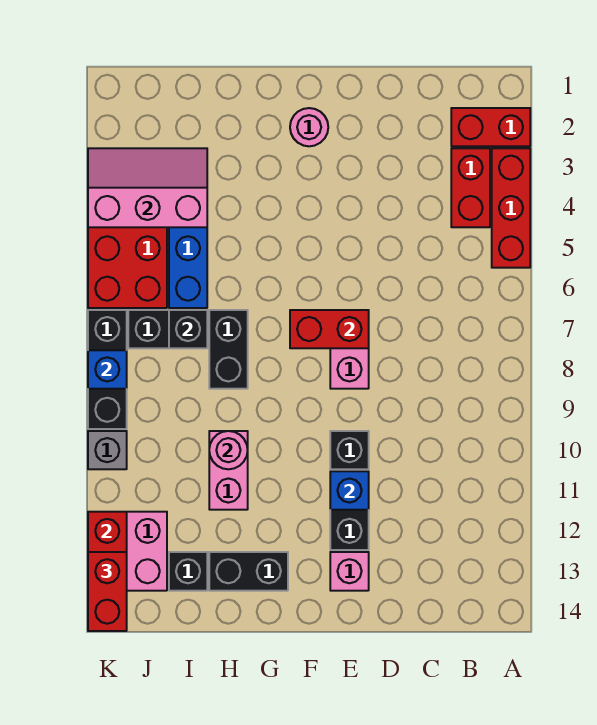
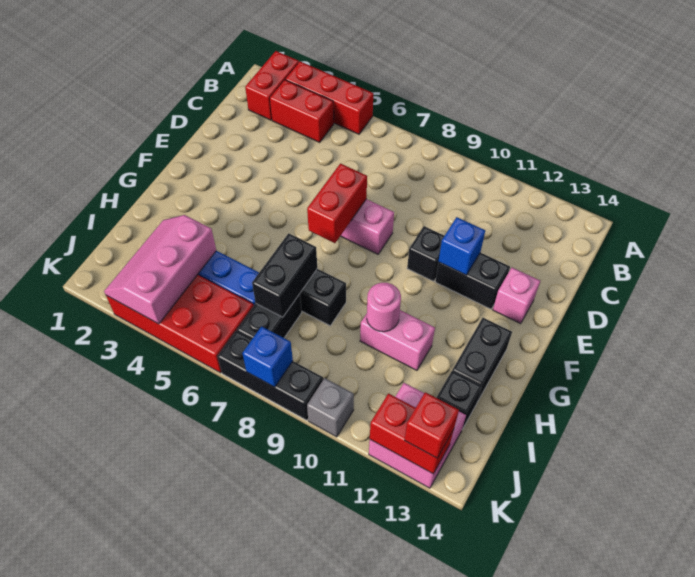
pink 1x1 round brick [290,108,328,146] -> none
black 1x1 brick [169,310,207,348] -> black 1x2 brick [252,233,317,317]
red 1x2 brick [88,552,127,631] -> red 1x1 brick [405,392,459,458]

